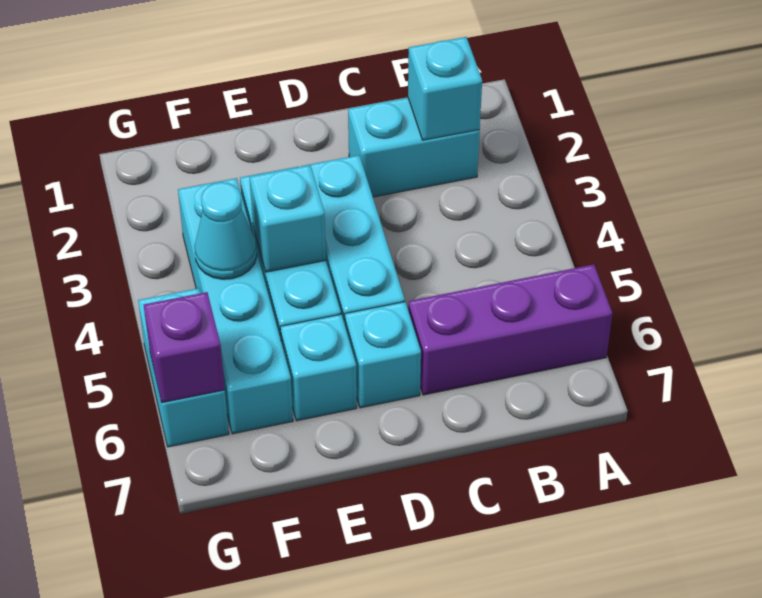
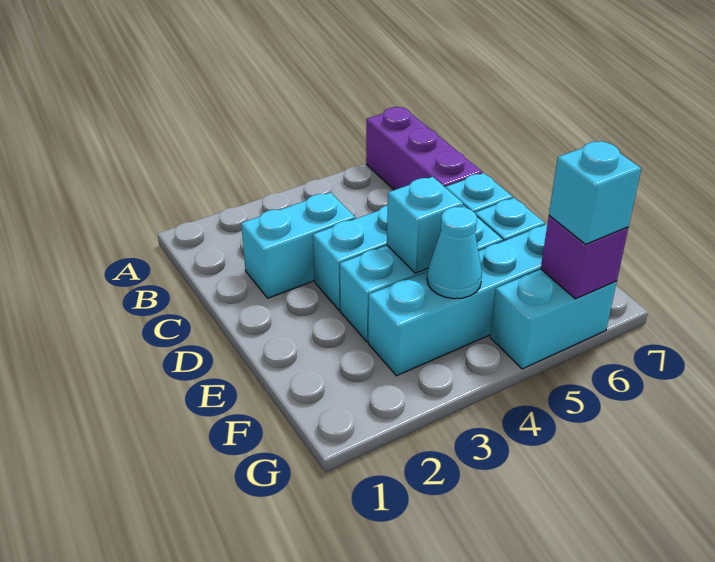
cyan 1x2 brick [348,98,480,197] -> cyan 1x2 brick turned to [241,193,355,298]
cyan 1x1 brick [408,37,482,140] -> cyan 1x1 brick moved to [549,141,641,244]

